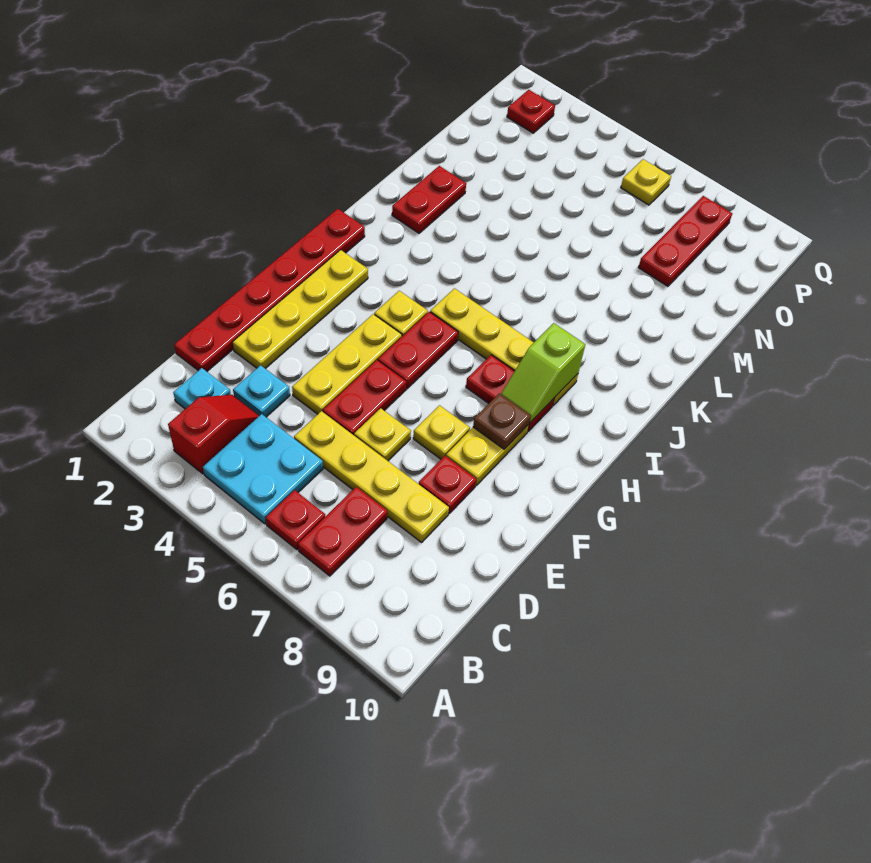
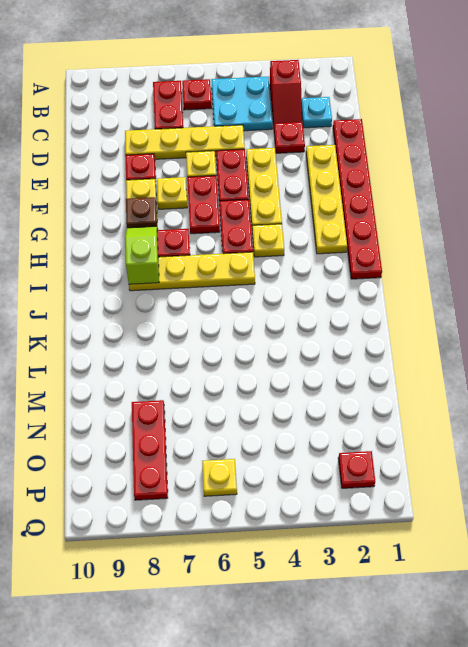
cyan 1x1 plate [233,365,290,417] -> red 1x1 plate [274,122,305,153]
red 1x2 plate [392,166,466,233] -> red 1x2 plate moved to [187,176,220,234]

